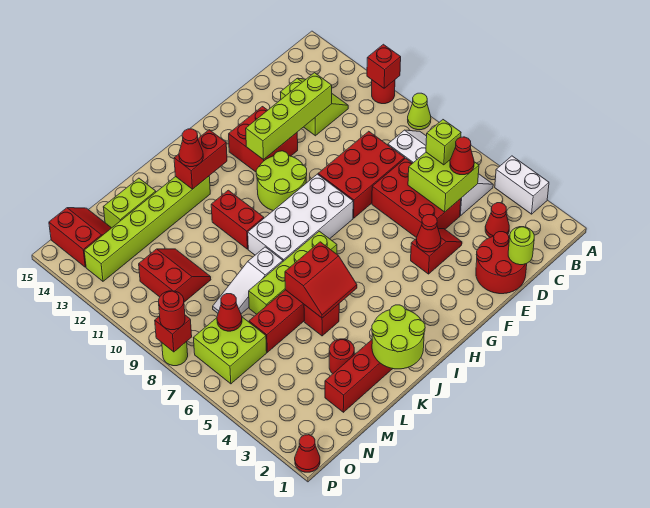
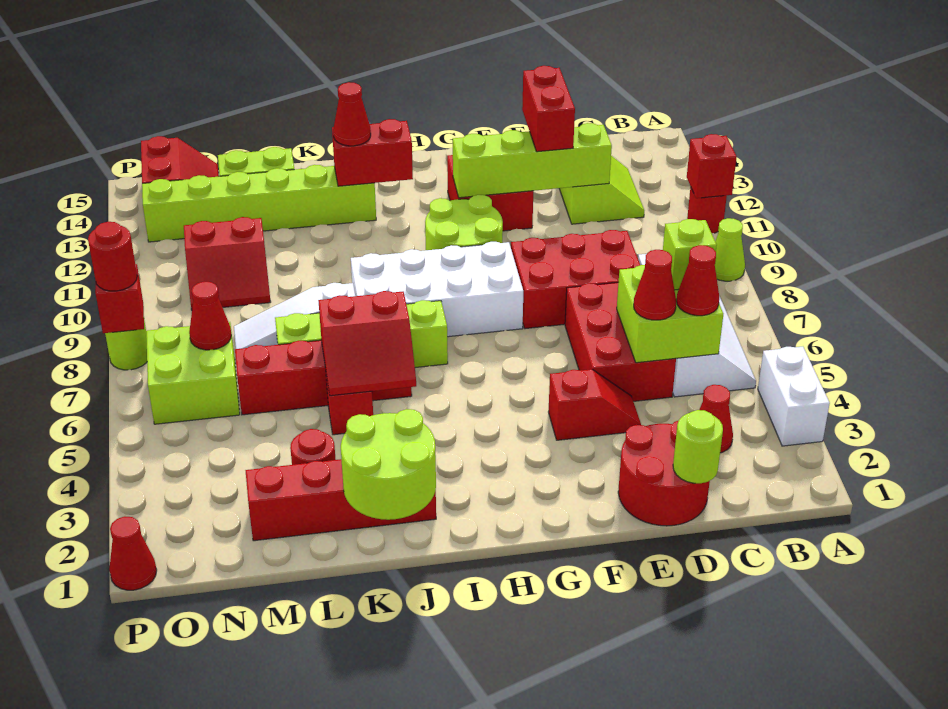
red 1x1 cone [416,215,441,252] -> red 1x1 cone moved to [634,250,676,320]
red 1x2 brick [211,190,264,249] -> red 1x2 brick moved to [522,66,575,152]
red 2x2 slope [139,249,211,302] -> red 2x2 slope turned to [184,217,271,310]

